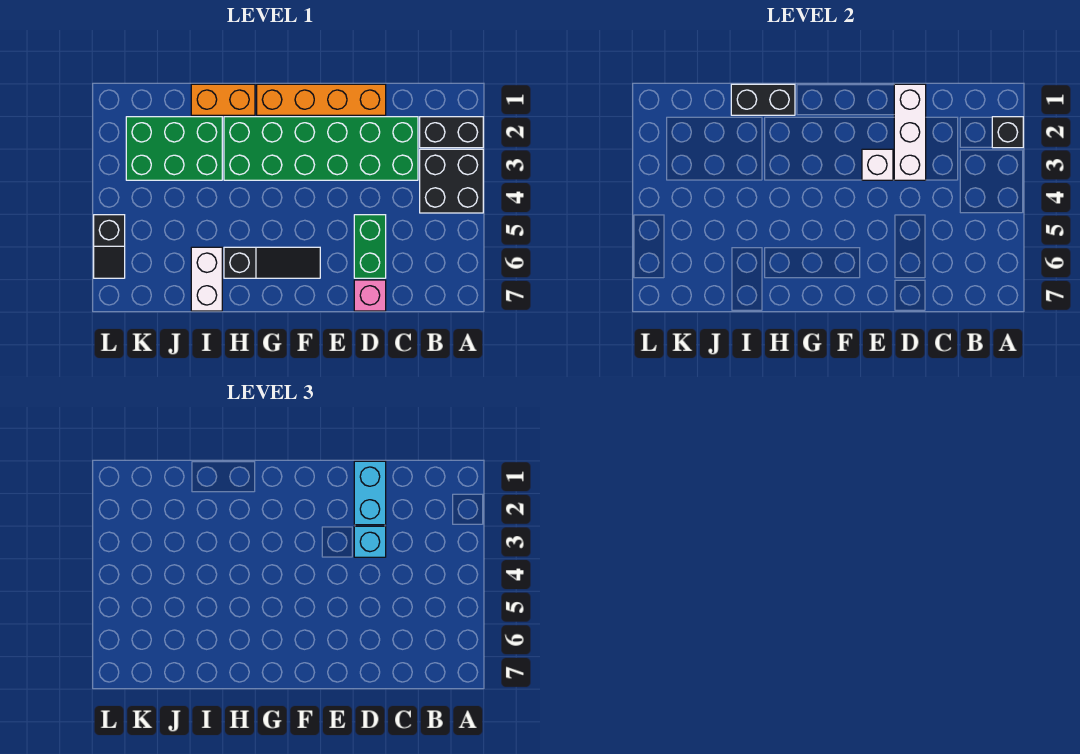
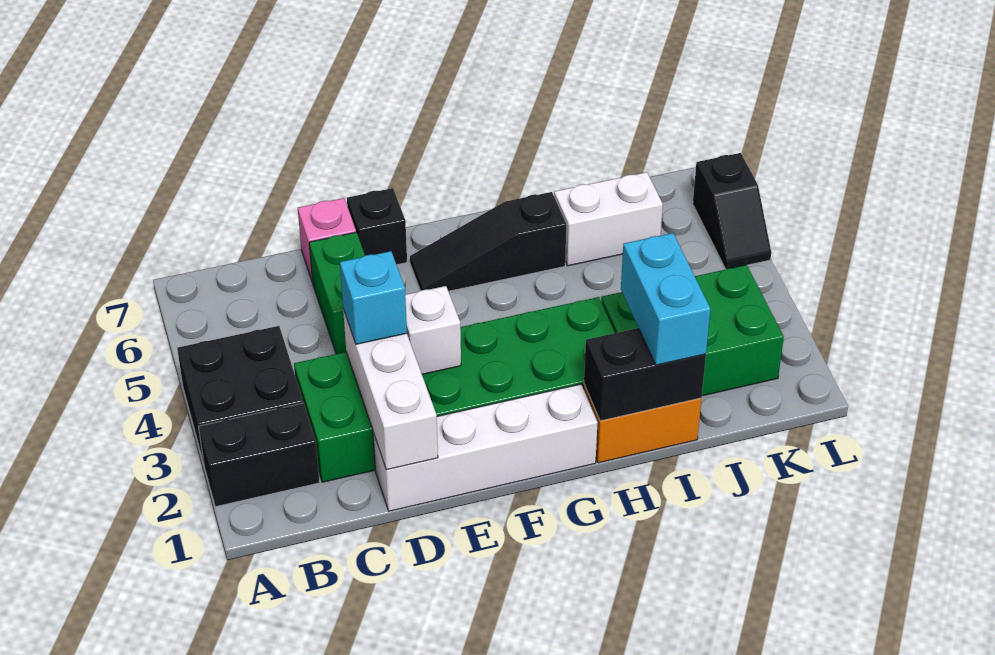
black 1x1 brick [992,117,1023,148] -> black 1x1 brick moved to [347,188,407,265]
orange 1x4 brick [257,84,386,115] -> white 1x4 brick [373,384,598,511]
cyan 1x2 brick [354,461,386,525] -> cyan 1x2 brick moved to [621,233,710,365]
white 1x2 brick [191,247,222,311] -> white 1x2 brick turned to [554,172,663,266]
black 1x2 slope [94,215,125,278] -> black 1x2 slope turned to [693,153,771,269]

